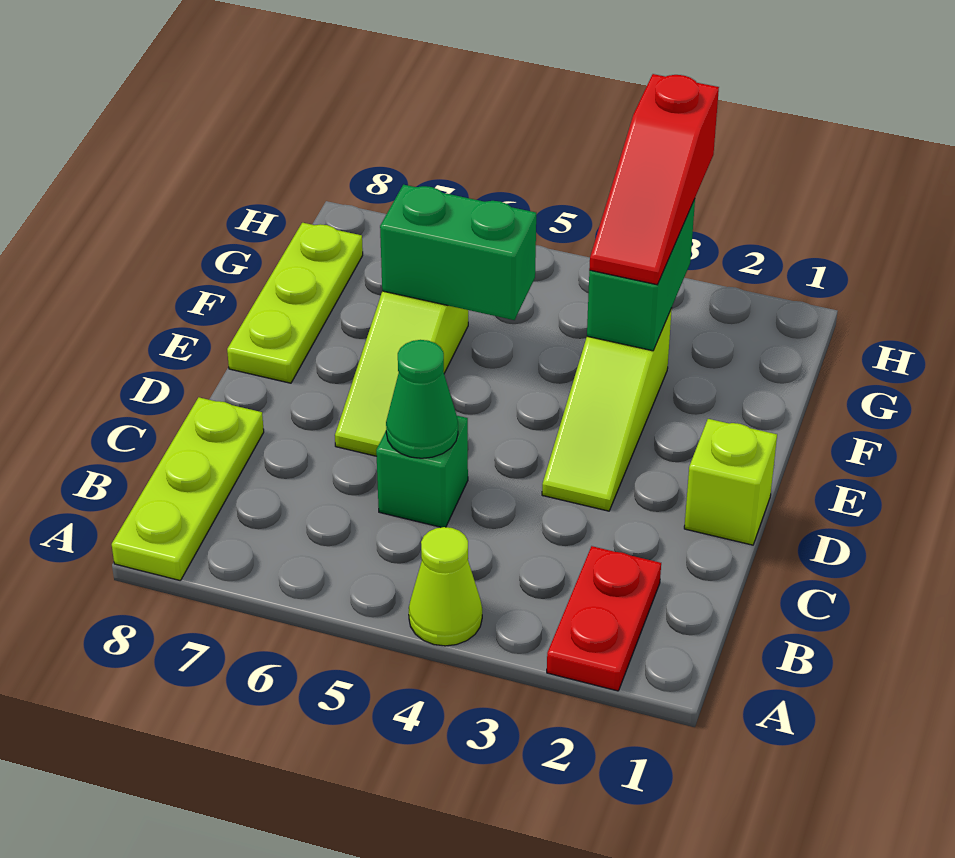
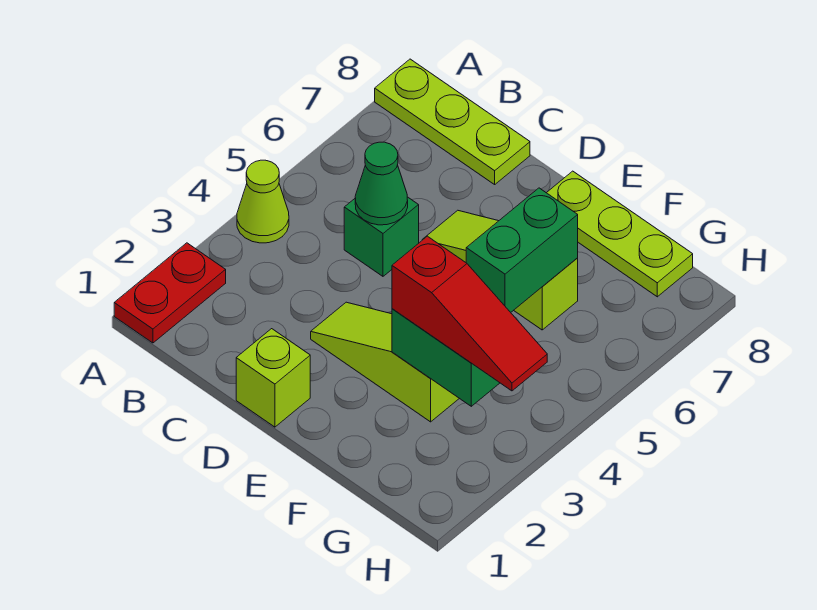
red 1x2 plate [547,546,661,691] -> red 1x2 plate turned to [114,243,226,343]
red 1x3 slope [589,74,719,285] -> red 1x3 slope turned to [392,236,547,391]

